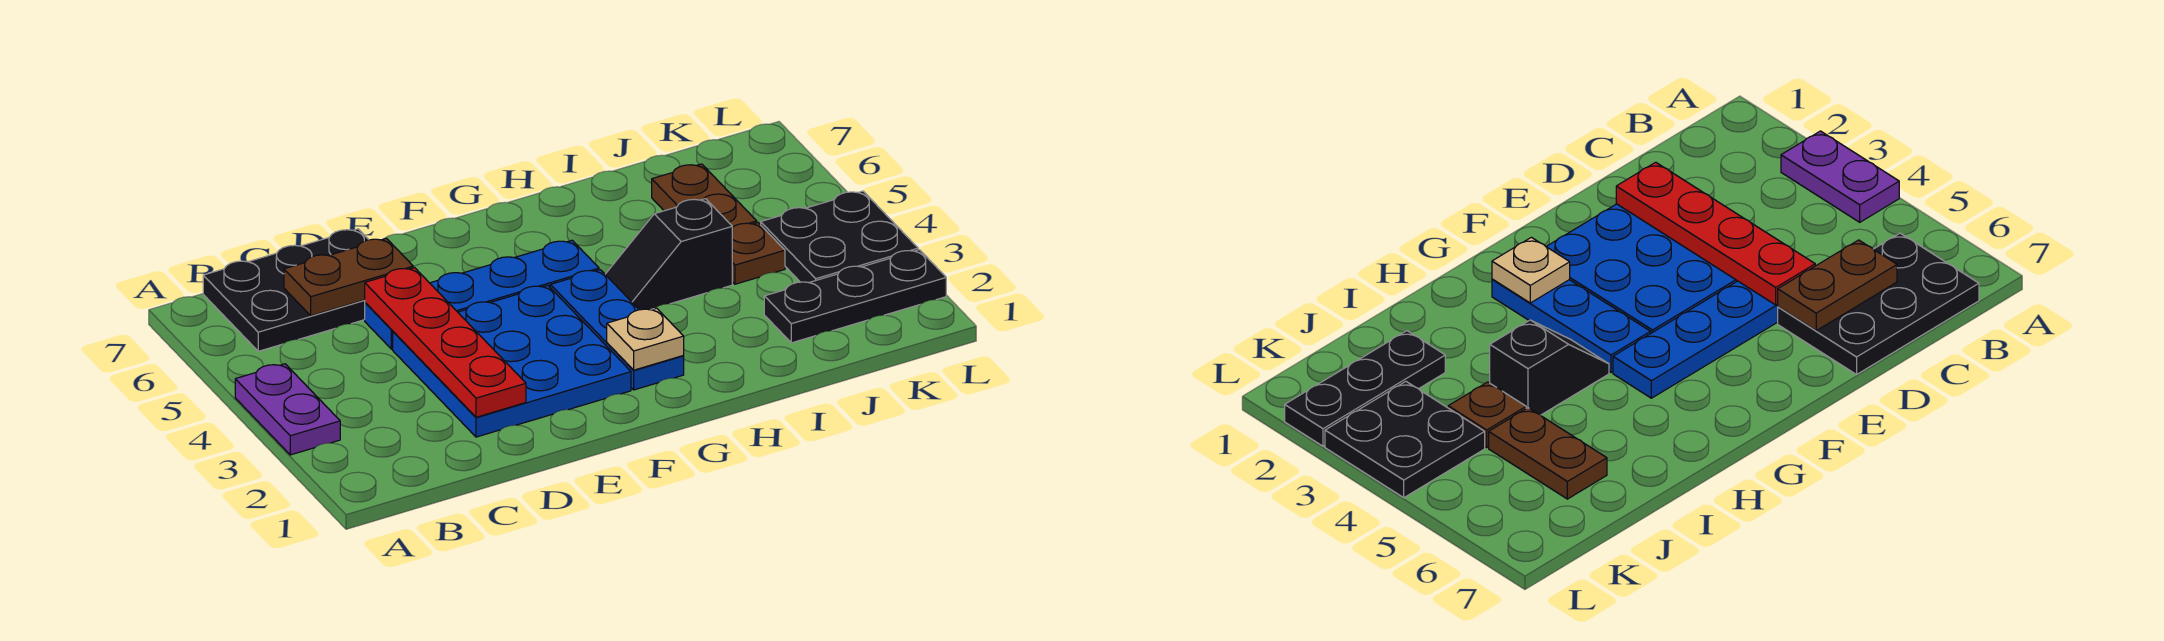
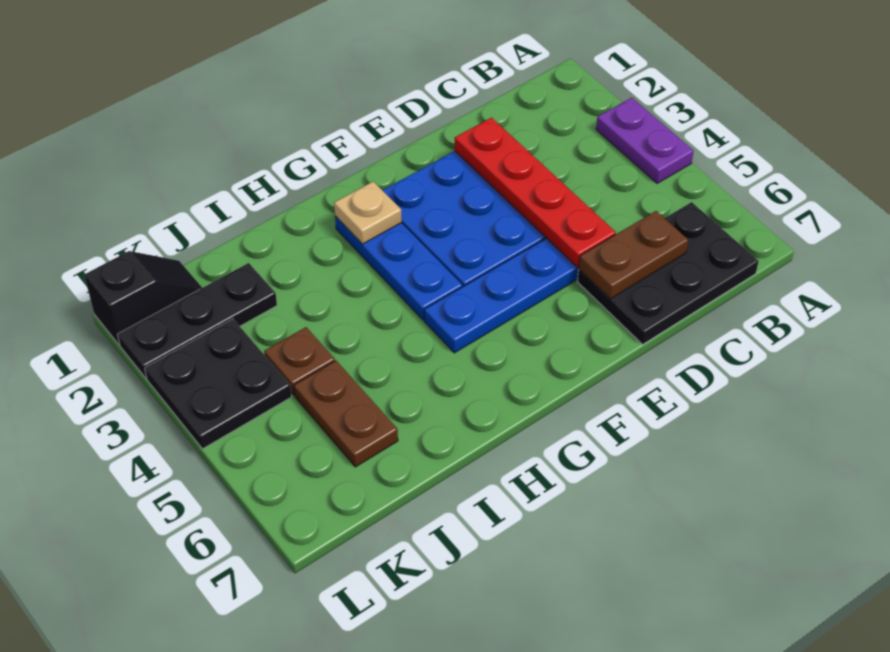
black 1x2 slope [605,199,732,310] -> black 1x2 slope moved to [84,251,202,345]

